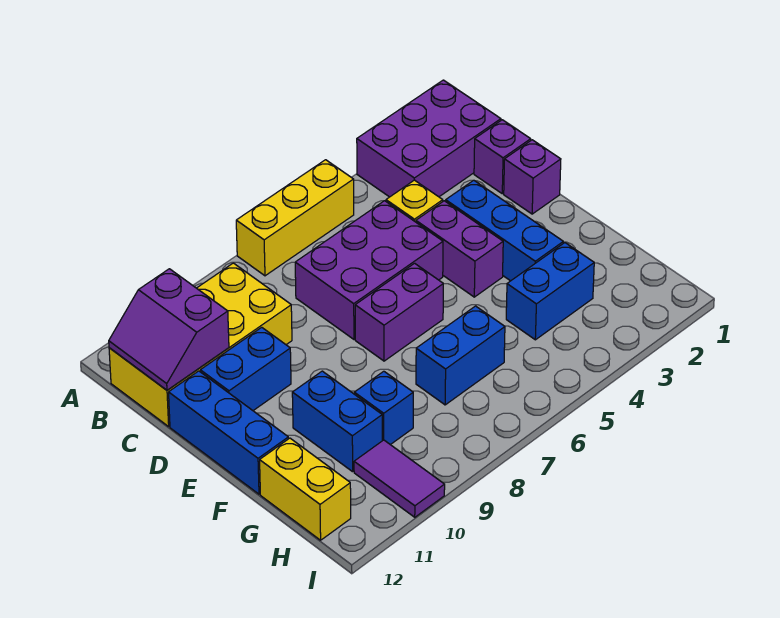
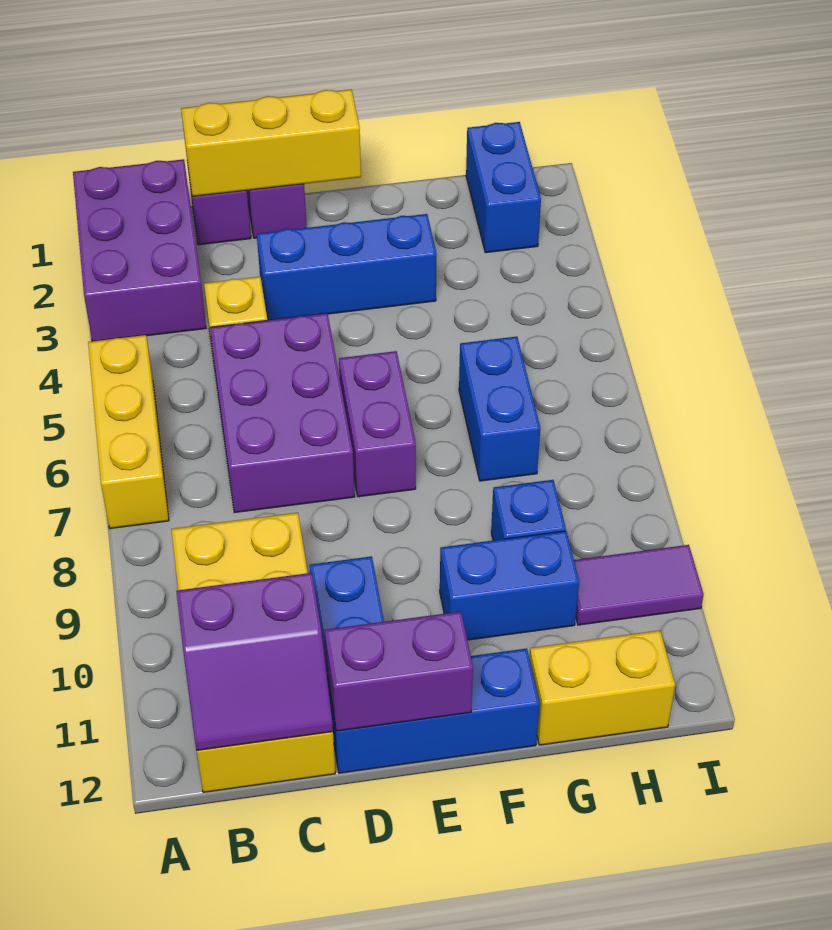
none -> yellow 1x3 brick [181,90,361,197]
purple 1x2 brick [416,201,503,297] -> purple 1x2 brick moved to [325,612,473,731]
blue 1x2 brick [506,243,594,340] -> blue 1x2 brick moved to [466,122,541,253]

